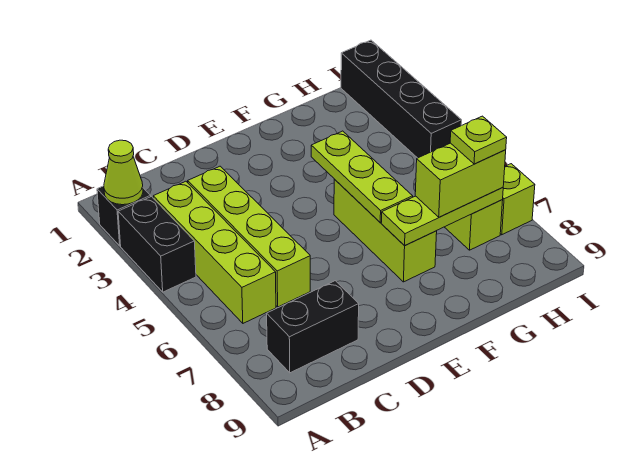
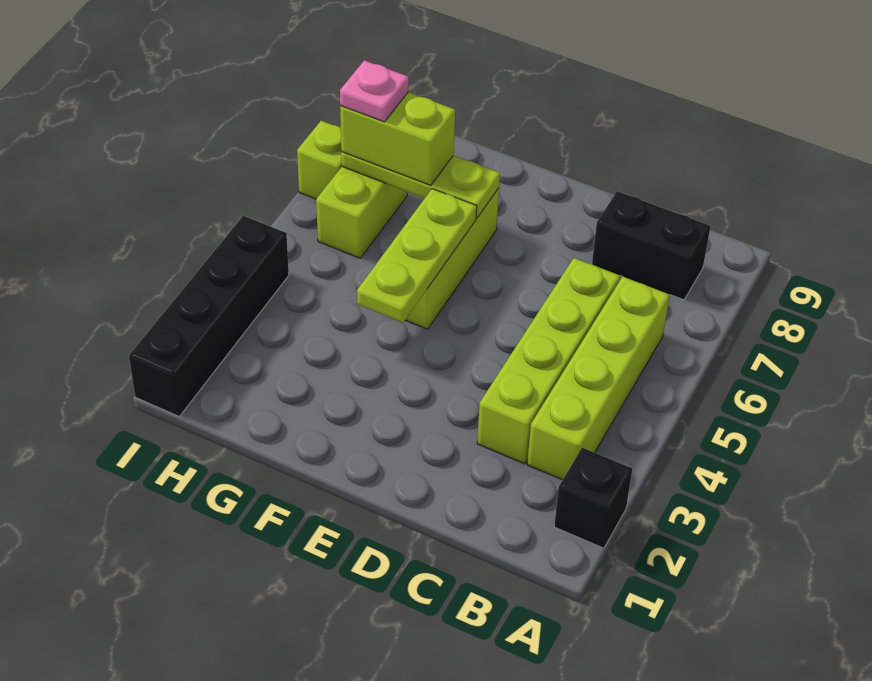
lime 1x1 cone [104,140,143,205] -> none
black 1x2 brick [118,197,196,292] -> none
lime 1x1 plate [450,116,507,164] -> pink 1x1 plate [340,60,409,122]

